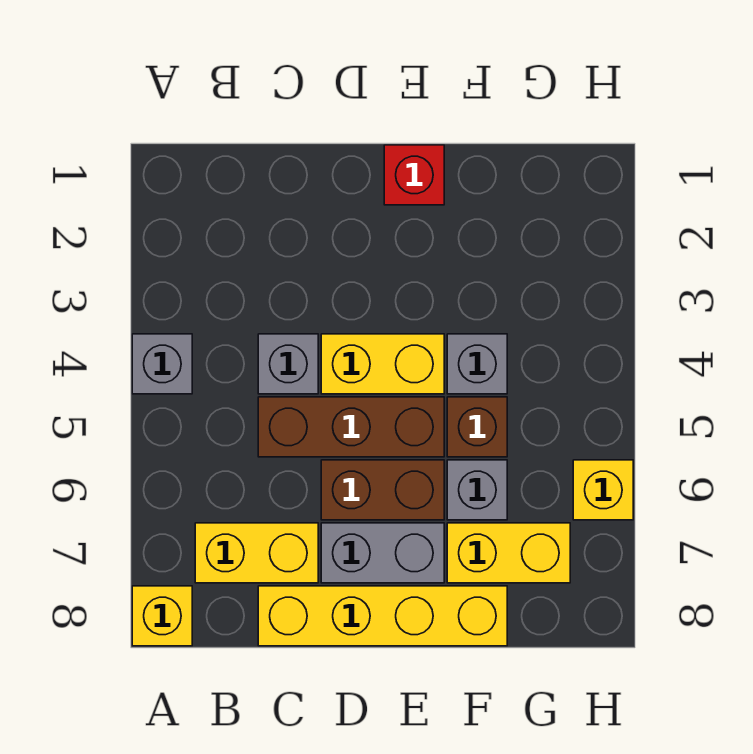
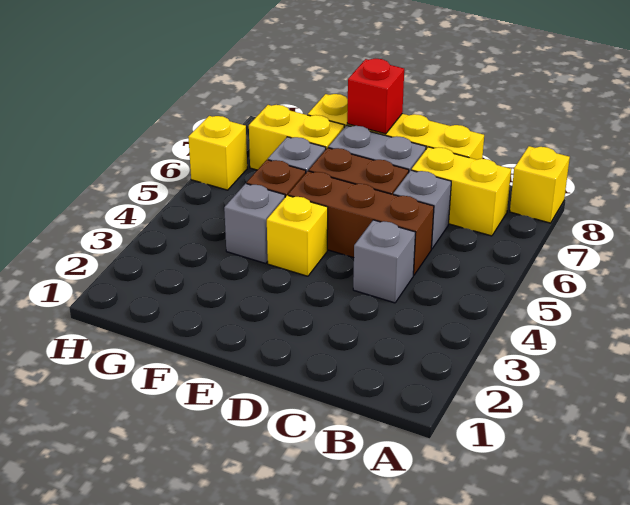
grey 1x1 brick [132,334,192,394] -> grey 1x1 brick moved to [393,170,451,249]
yellow 1x2 brick [321,334,444,394] -> yellow 1x1 brick [267,195,328,276]
red 1x1 brick [384,145,444,205] -> red 1x1 brick moved to [347,59,404,134]

